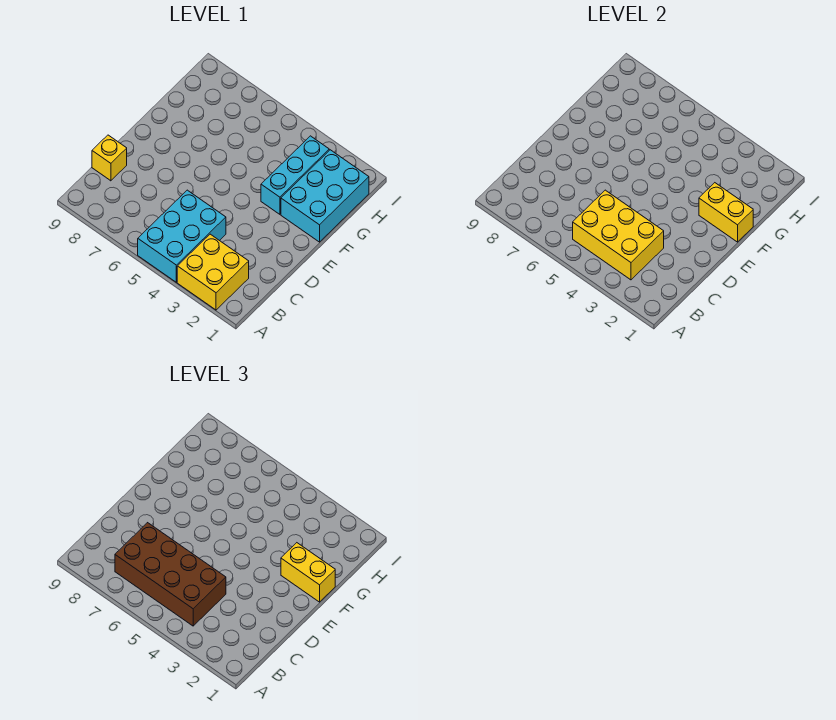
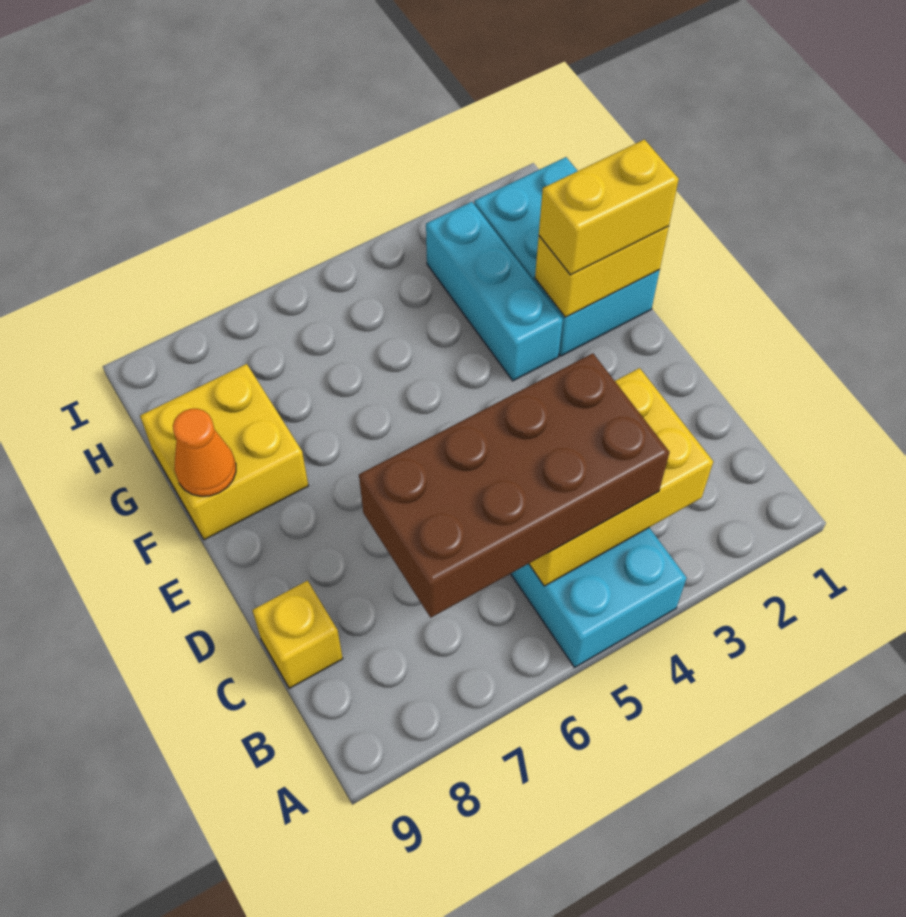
yellow 2x2 brick [177,234,249,310] -> yellow 2x2 brick moved to [140,364,308,540]
none -> orange 1x1 cone [173,409,236,496]

